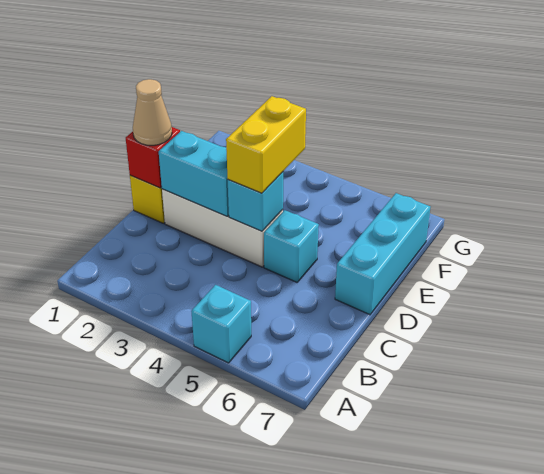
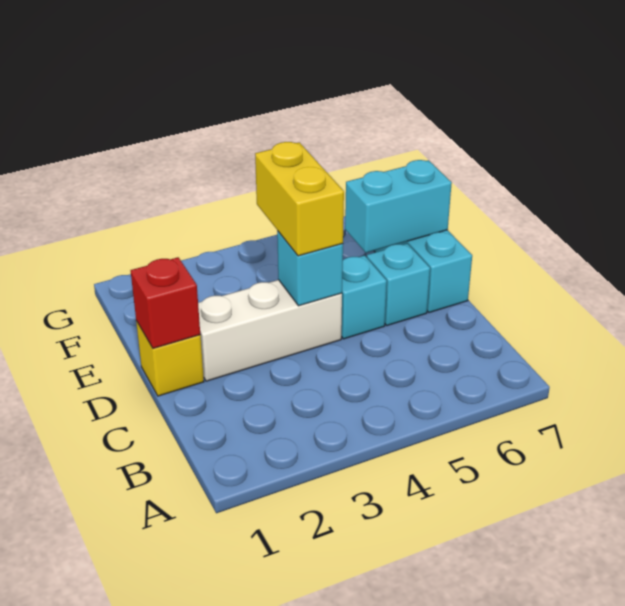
cyan 1x1 brick [191,285,251,363] -> cyan 1x1 brick moved to [367,243,430,326]
tan 1x1 cone [133,79,172,145] -> none
cyan 1x2 brick [159,131,229,216] -> cyan 1x2 brick moved to [345,160,452,253]

